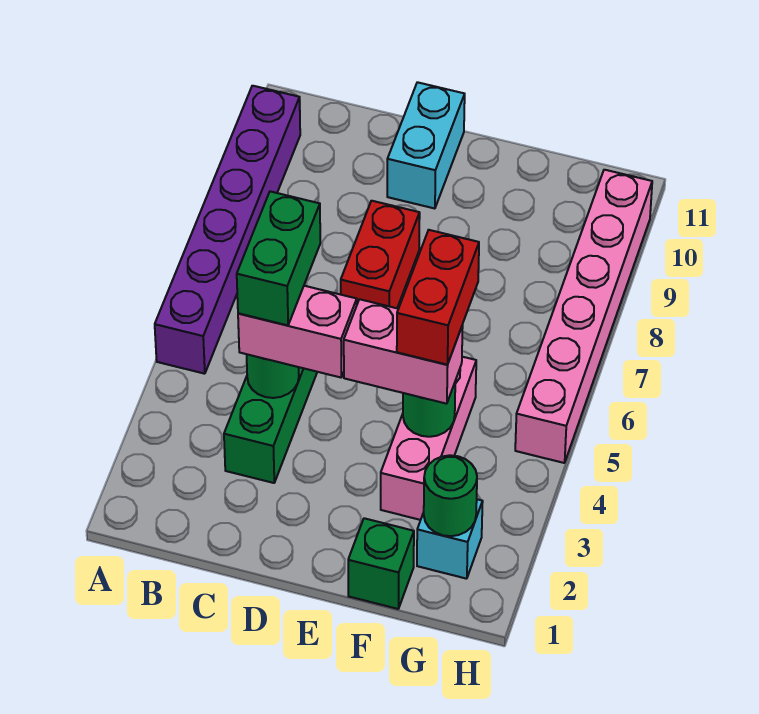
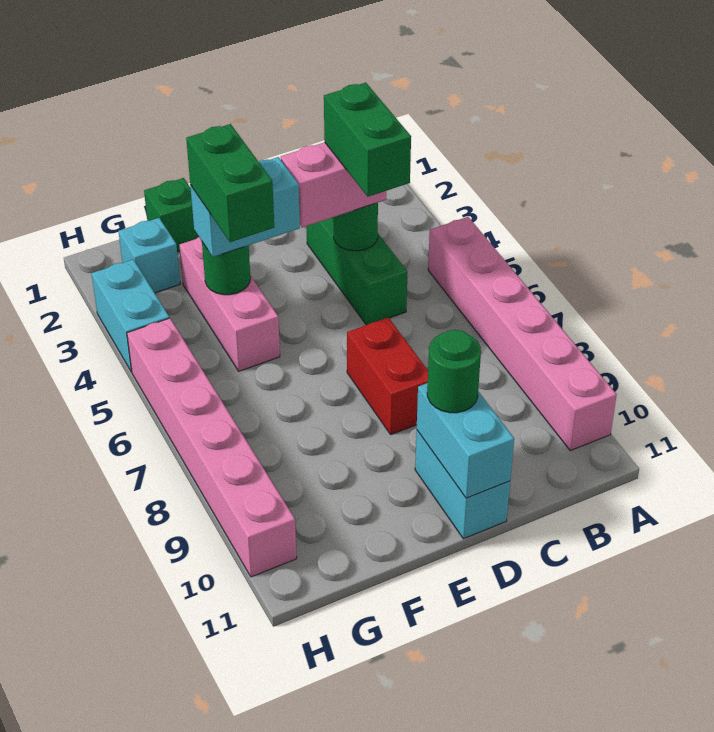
purple 1x6 brick [155,86,300,374] -> pink 1x6 brick [428,217,617,451]
none -> cyan 1x2 brick [417,383,514,498]
pink 1x2 brick [344,299,463,404] -> cyan 1x2 brick [190,157,300,257]
red 1x2 brick [397,230,479,365] -> green 1x2 brick [186,124,274,242]
green 1x1 round brick [424,455,477,536] -> green 1x1 round brick moved to [427,330,481,413]
none -> cyan 1x2 brick [92,259,169,372]

